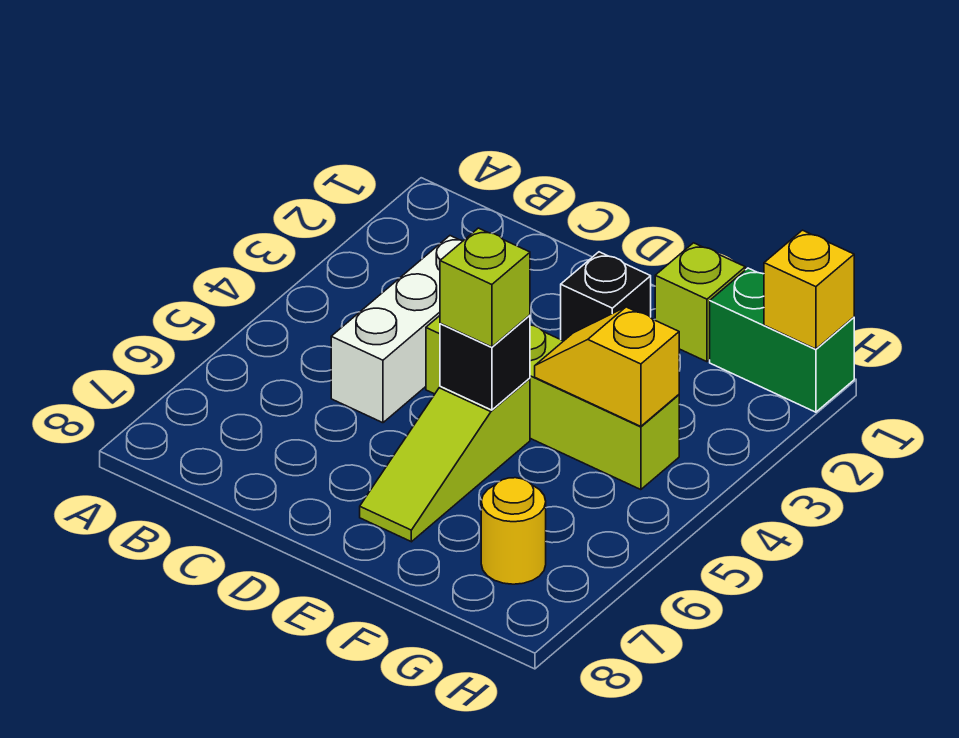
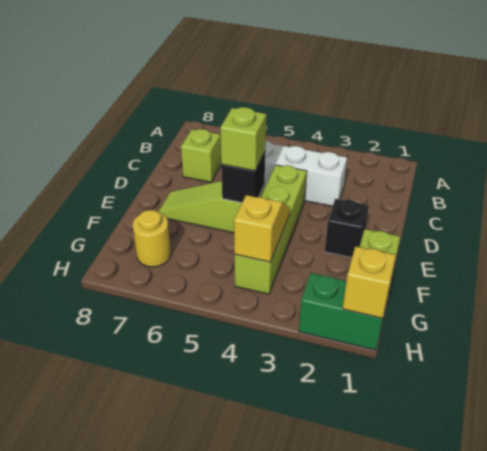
none -> lime 1x1 brick [181,129,222,182]
green 1x2 brick [710,268,854,412] -> green 1x2 brick turned to [299,273,385,350]

